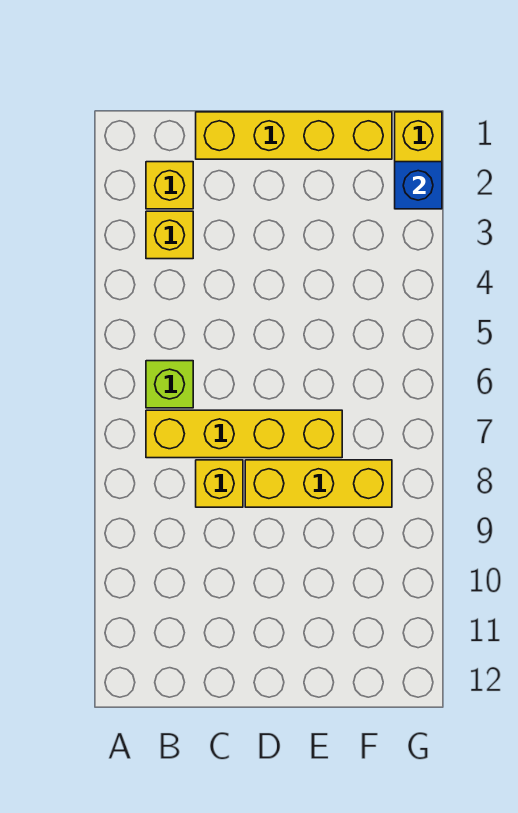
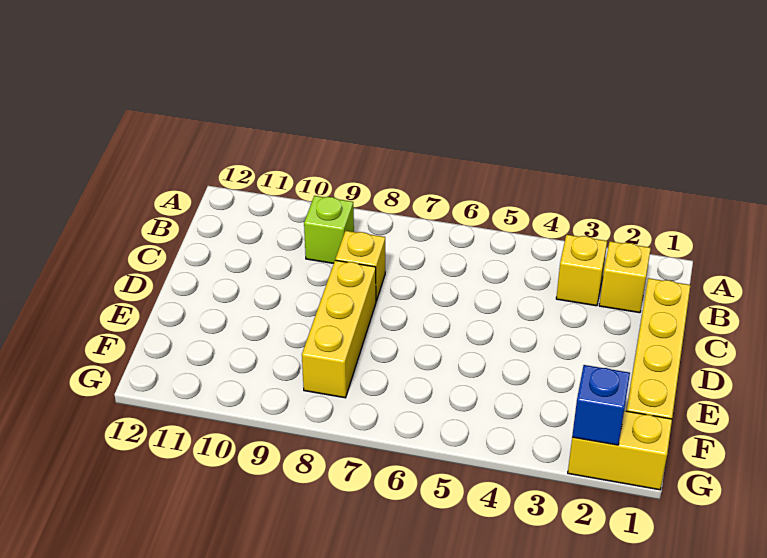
lime 1x1 brick [146,361,193,408] -> lime 1x1 brick moved to [304,196,354,263]
yellow 1x4 brick [146,410,342,458] -> none

